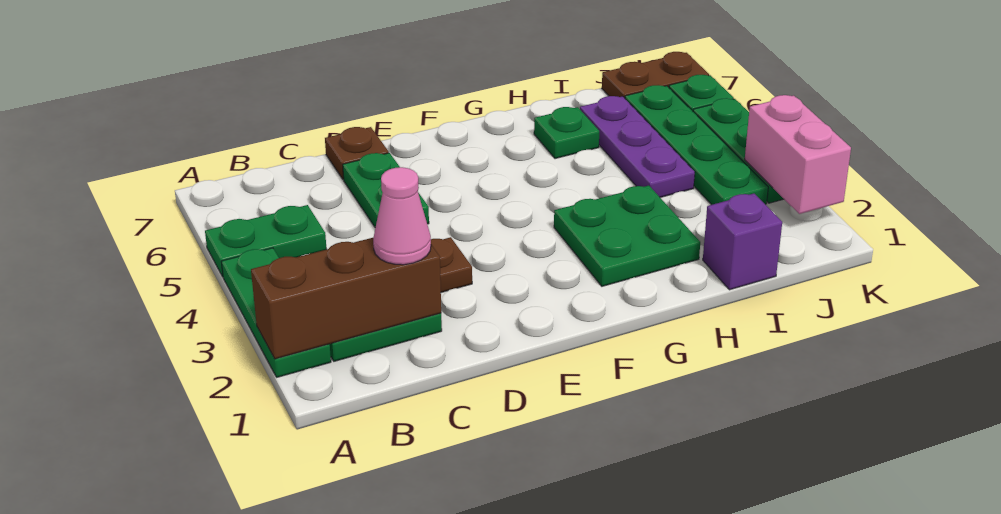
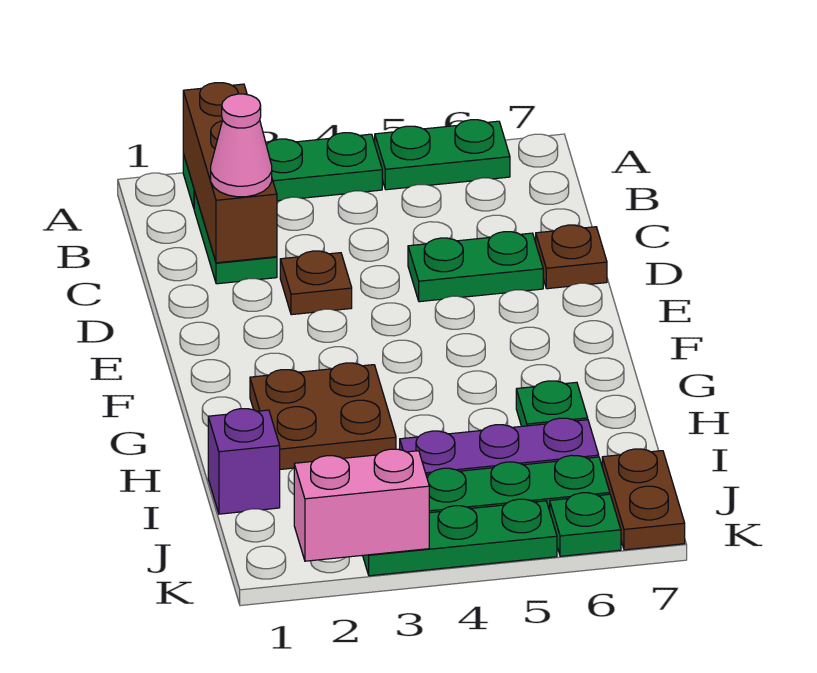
green 1x2 plate [205,205,327,277] -> green 1x2 plate turned to [375,120,510,190]
green 2x2 plate [554,186,700,286] -> brown 2x2 plate [250,363,396,469]

